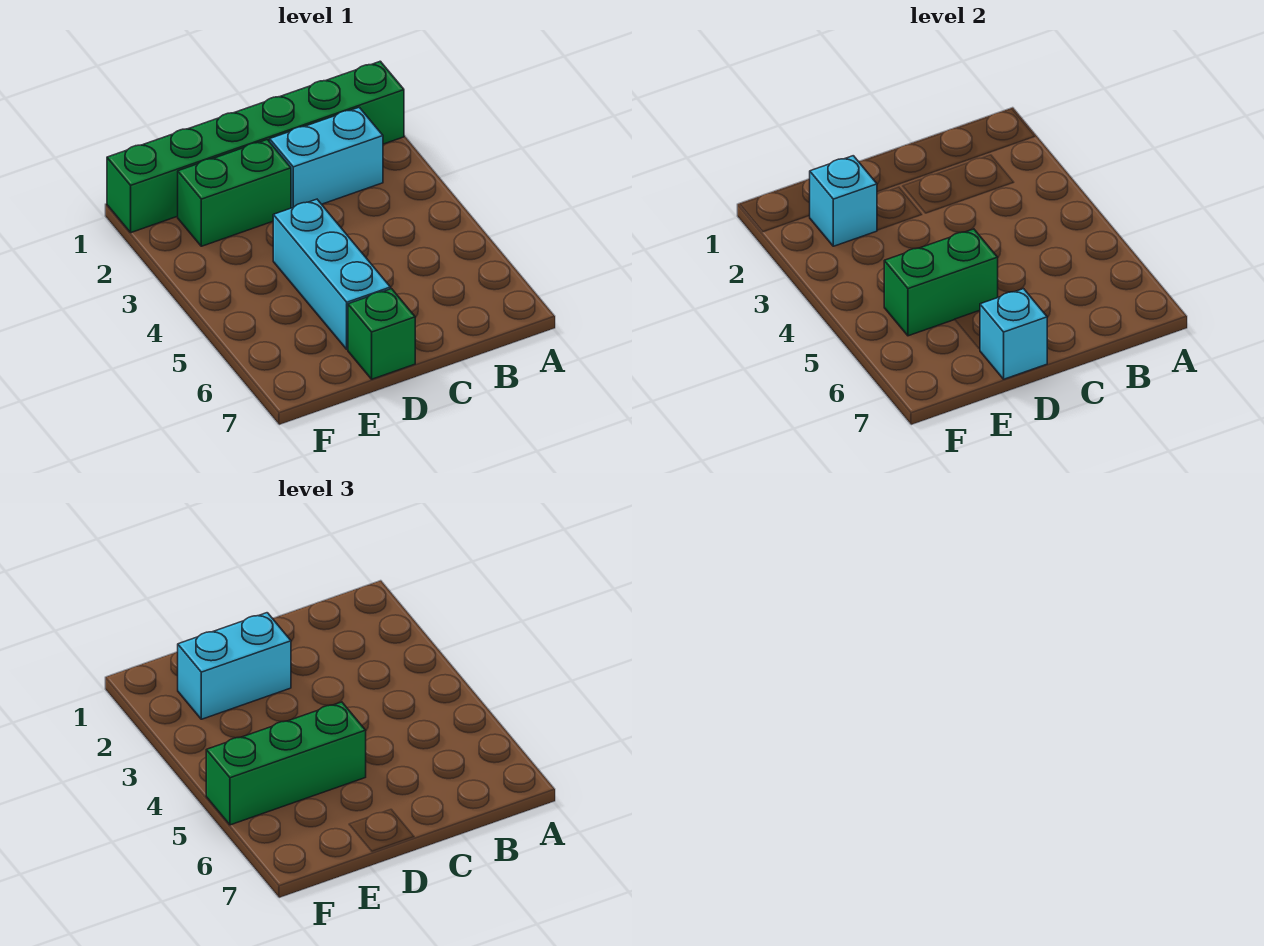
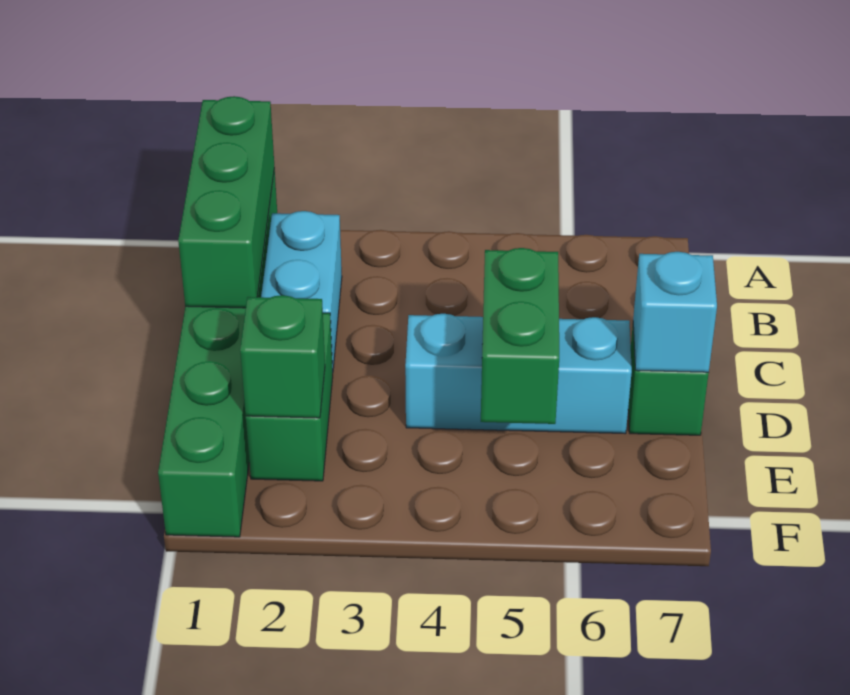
cyan 1x2 brick [178,613,291,719] -> none
green 1x3 brick [206,702,366,825] -> green 1x3 brick moved to [178,96,274,308]
cyan 1x1 brick [810,156,877,246] -> green 1x1 brick [240,295,325,418]

